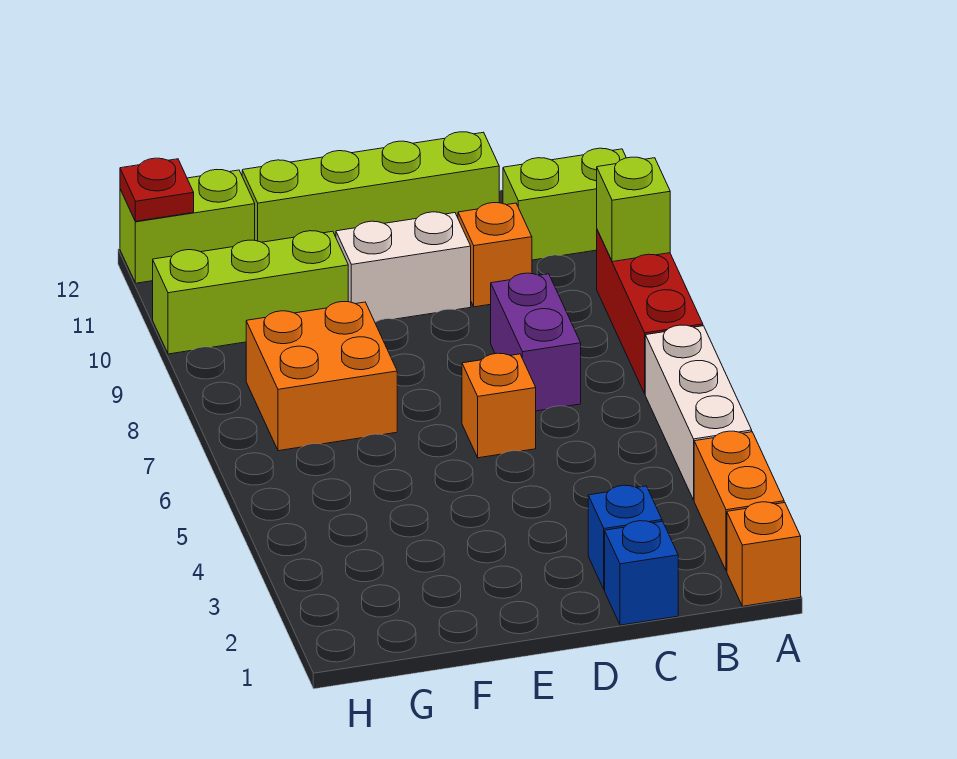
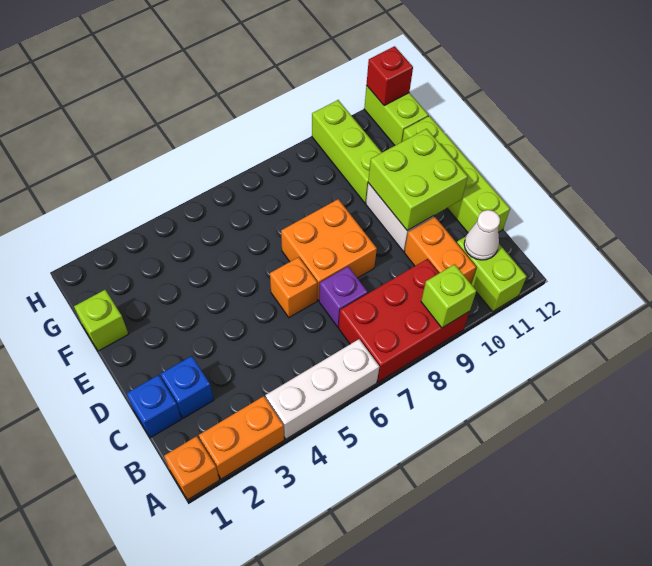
red 1x3 brick [597,230,703,393] -> red 2x3 brick [339,259,470,382]
none -> white 1x1 cone [464,210,500,260]
purple 1x2 brick [491,273,581,411] -> purple 1x1 brick [319,266,368,327]
orange 1x1 brick [458,203,532,307] -> orange 1x2 brick [404,217,476,283]
none -> lime 2x2 brick [368,129,468,231]
none -> lime 1x1 brick [74,290,128,351]
orange 2x2 brick [246,302,397,451] -> orange 2x2 brick moved to [281,199,377,301]
red 1x1 plate [120,158,194,221] -> red 1x1 brick [366,46,413,106]

